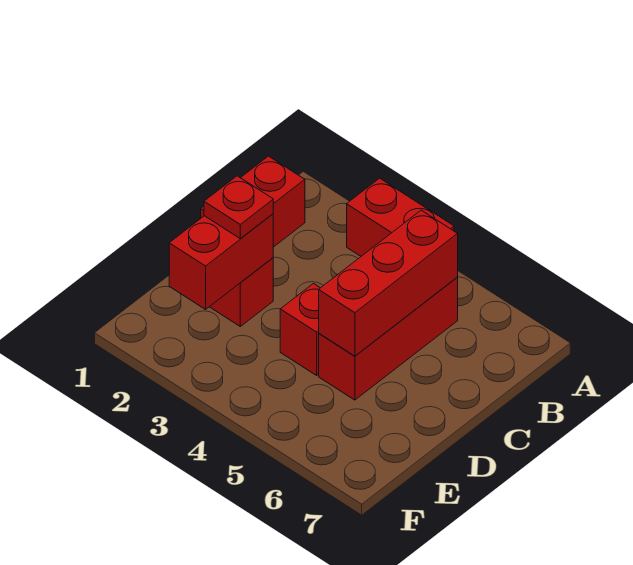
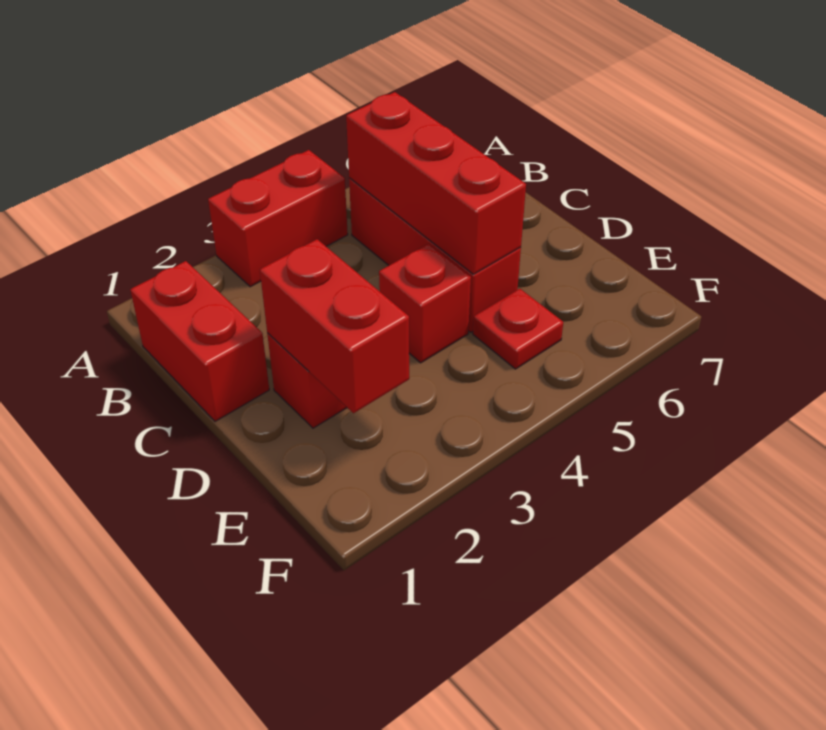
red 1x1 plate [204,176,273,238] -> red 1x1 plate moved to [473,289,563,369]

